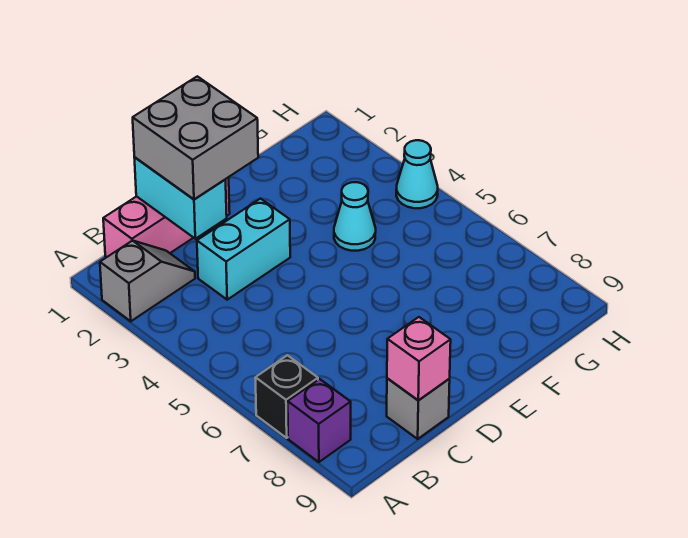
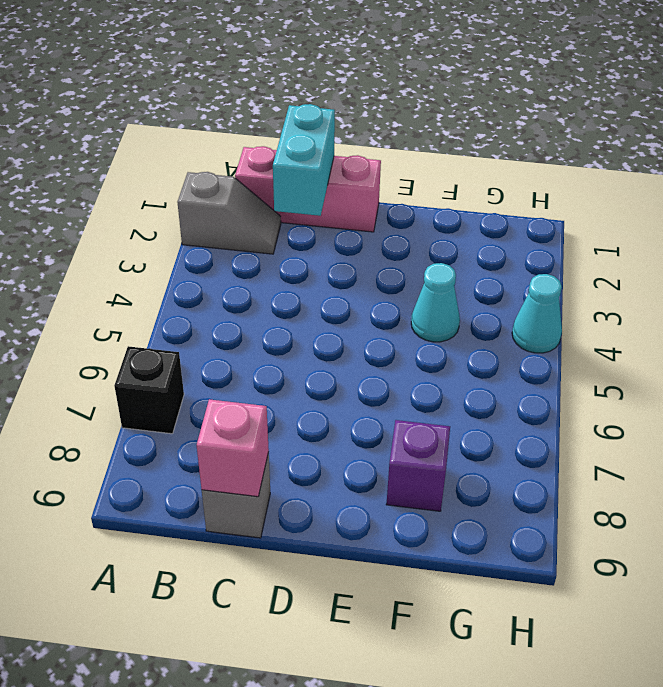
purple 1x1 brick [288,379,351,462] -> purple 1x1 brick moved to [386,420,450,511]
grey 2x2 brick [133,76,258,199] -> none
cyan 1x2 brick [197,199,290,300] -> none

